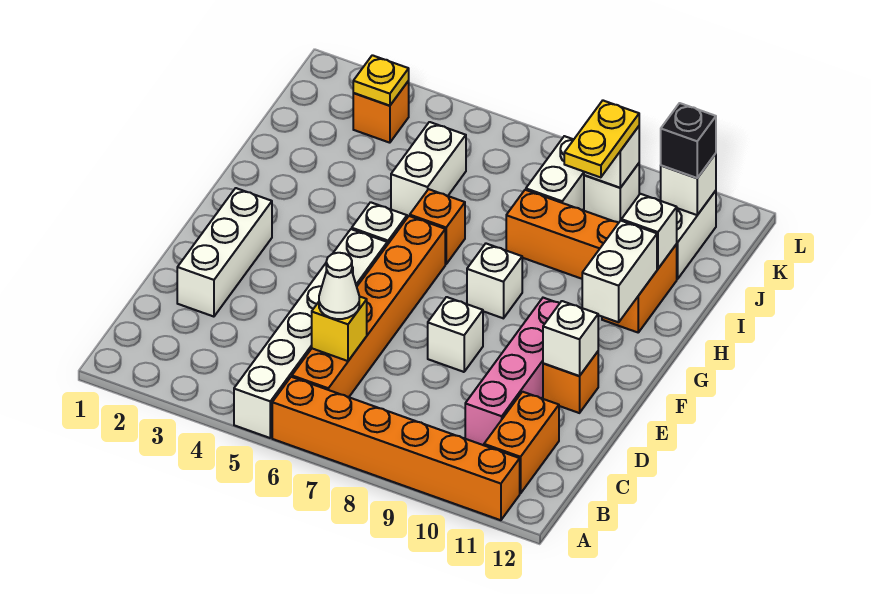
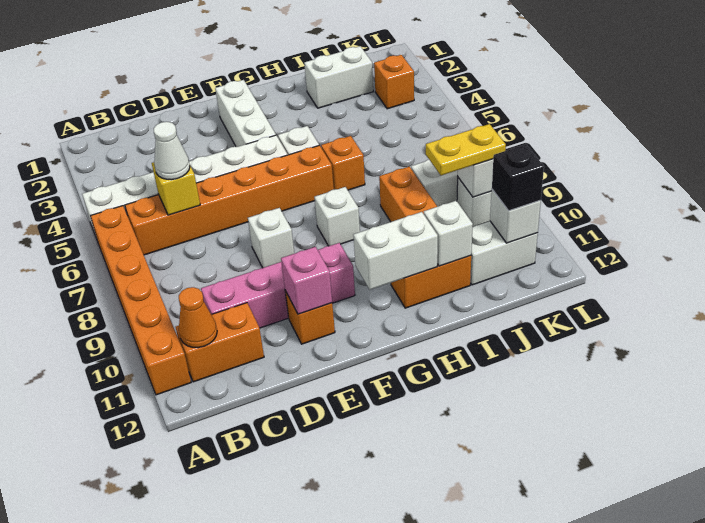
none -> orange 1x1 cone [179,287,217,348]
white 1x3 brick [177,188,272,317] -> white 1x3 brick turned to [215,80,276,147]
white 1x1 brick [543,301,598,376] -> pink 1x1 brick [281,247,332,314]
white 1x2 brick [391,122,466,217] -> white 1x2 brick moved to [304,46,373,108]
yellow 1x1 plate [353,55,409,106] -> none

